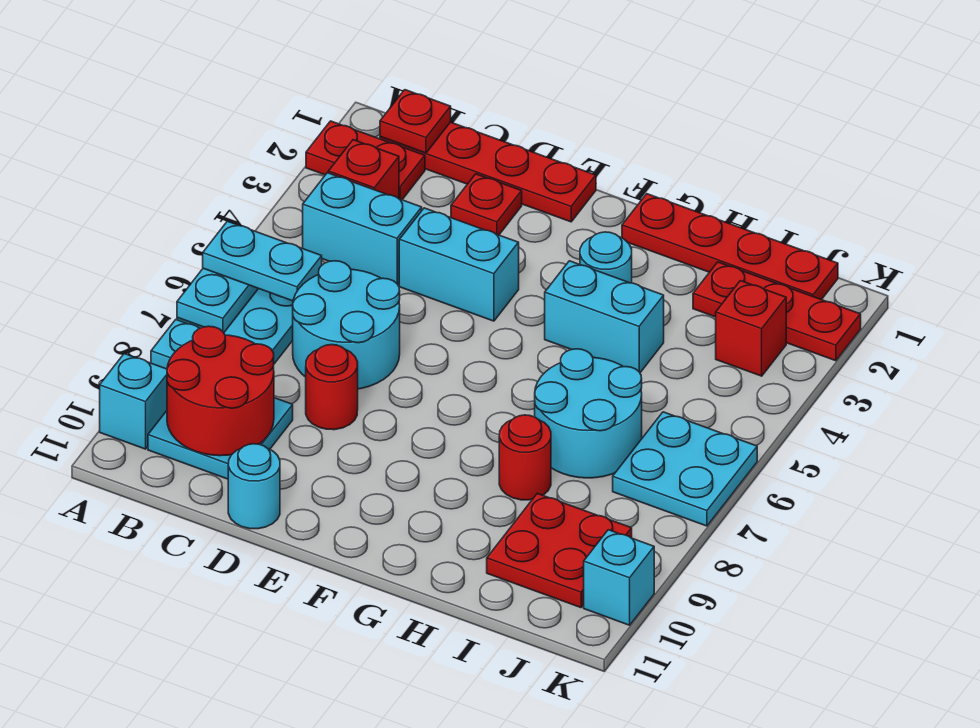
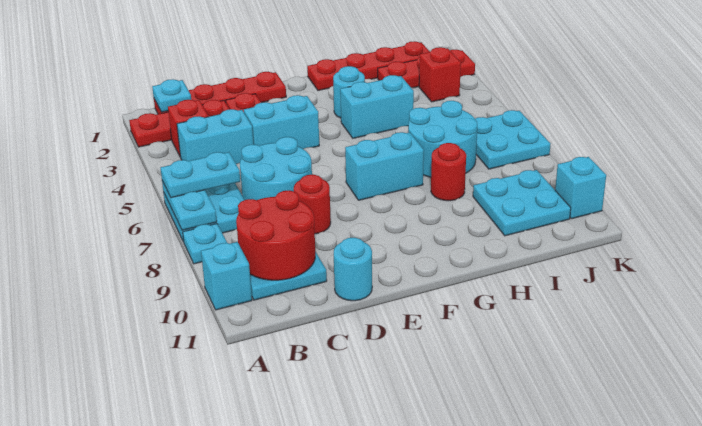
red 1x2 plate [306,121,425,200] -> red 1x3 plate [129,100,230,147]
red 1x1 plate [380,90,451,153] -> cyan 1x1 plate [152,79,191,112]
none -> cyan 1x2 brick [345,132,424,200]
red 2x2 plate [487,493,632,608] -> cyan 2x2 plate [473,170,571,236]

